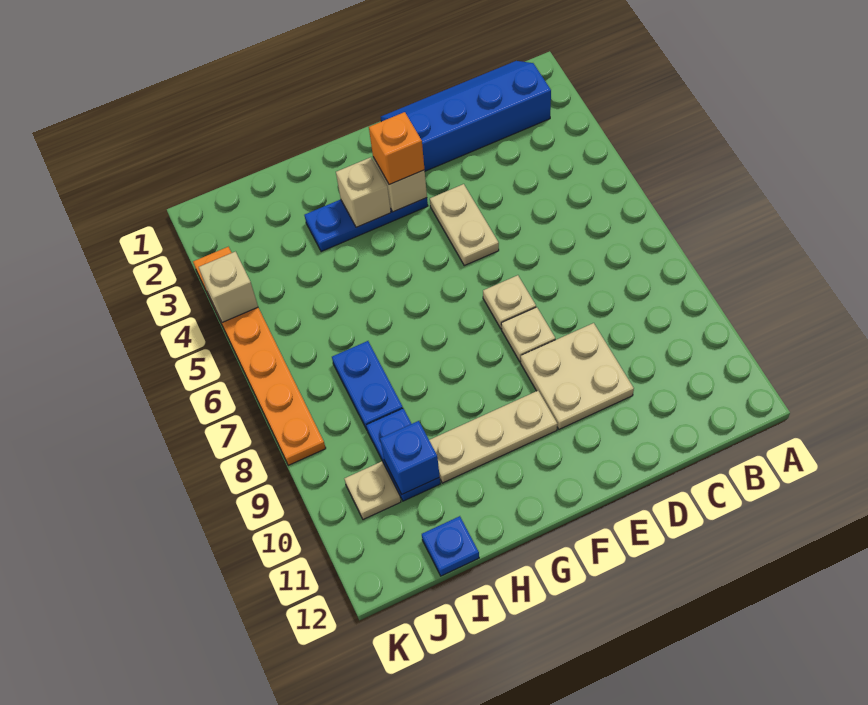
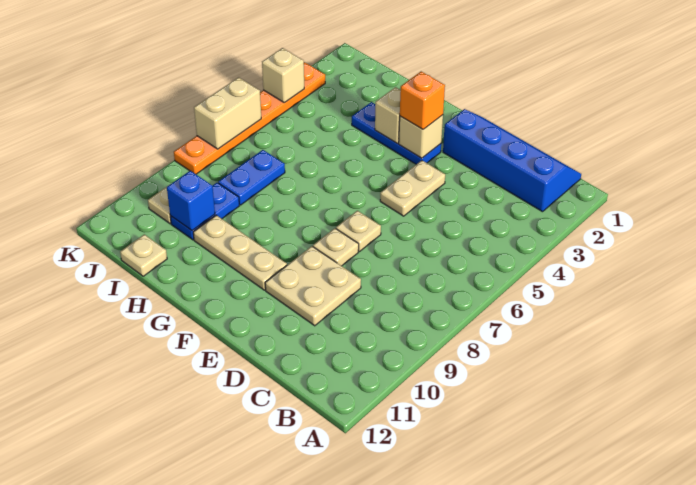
blue 1x1 plate [422,516,479,576] -> tan 1x1 plate [120,234,167,276]
none -> tan 1x2 brick [194,77,261,149]

